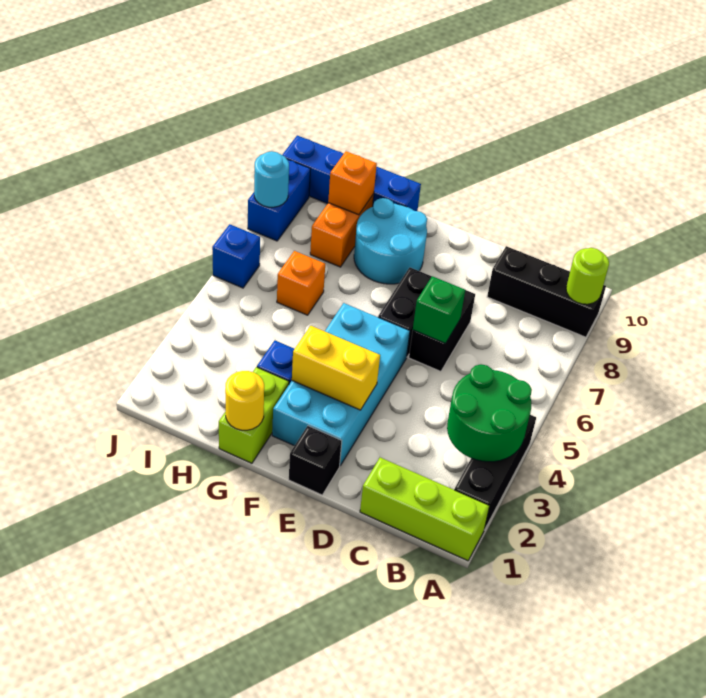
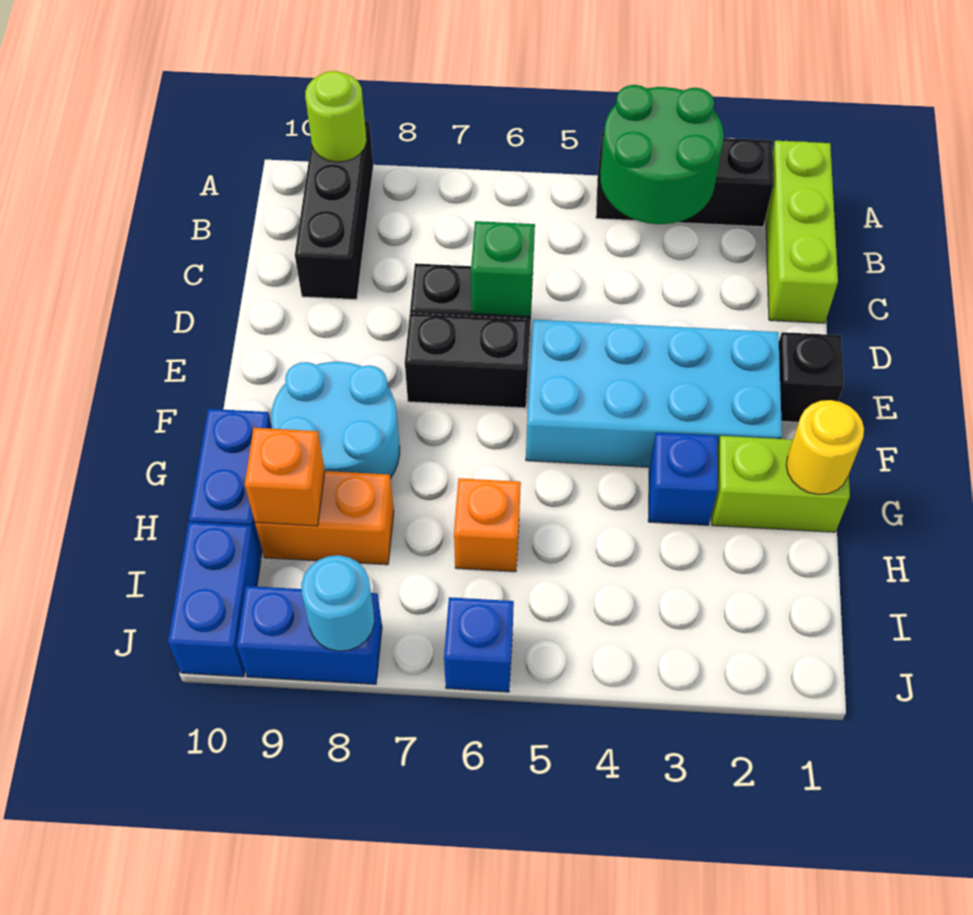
yellow 1x2 brick [292,326,380,410] -> none

